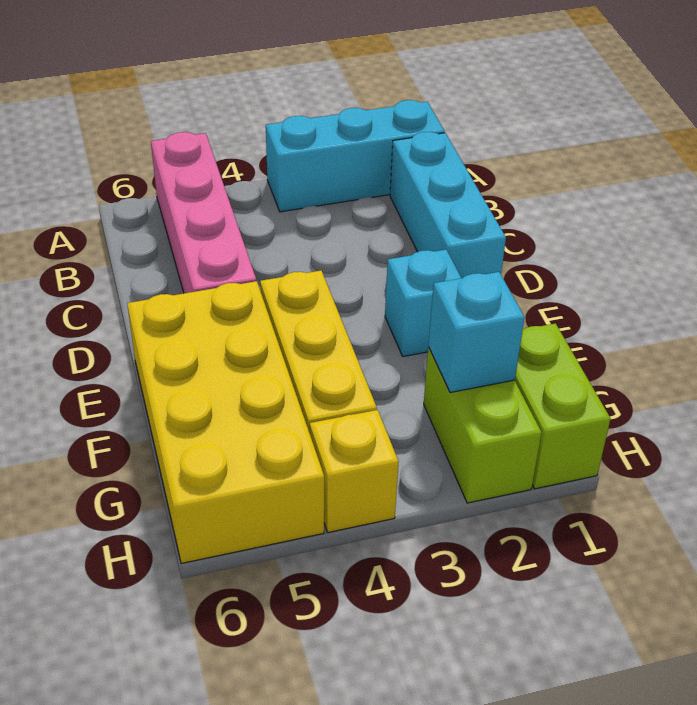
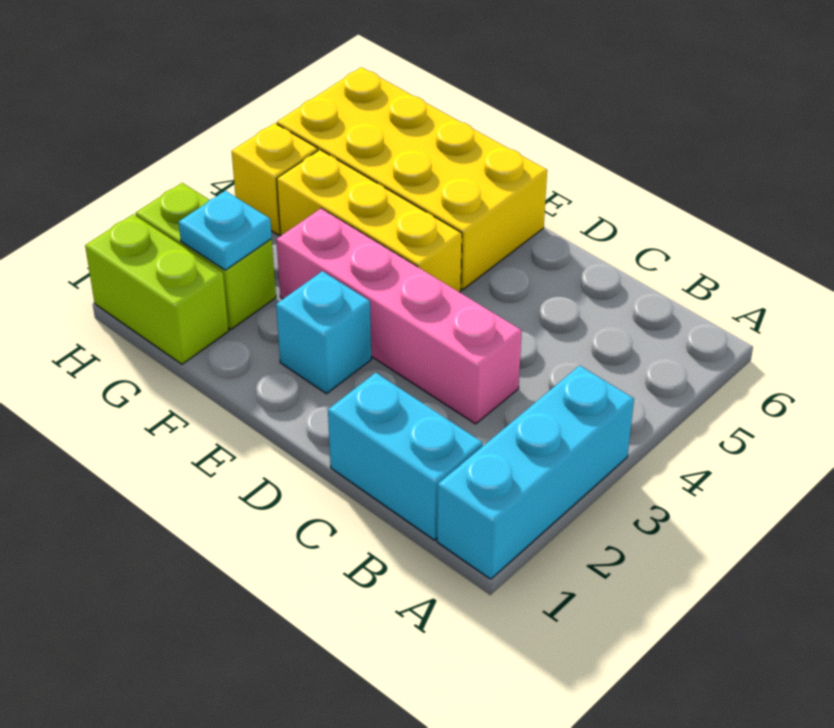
pink 1x4 brick [151,132,256,293] -> pink 1x4 brick moved to [276,208,522,424]
cyan 1x3 brick [390,132,506,278] -> cyan 1x2 brick [328,373,483,540]
cyan 1x1 brick [428,272,525,393] -> cyan 1x1 plate [179,191,272,270]

